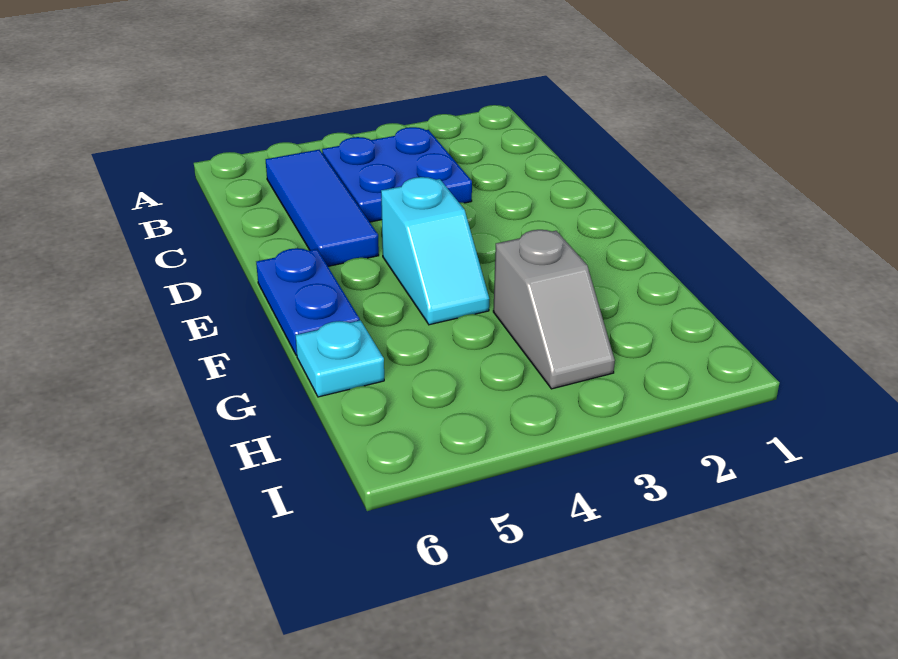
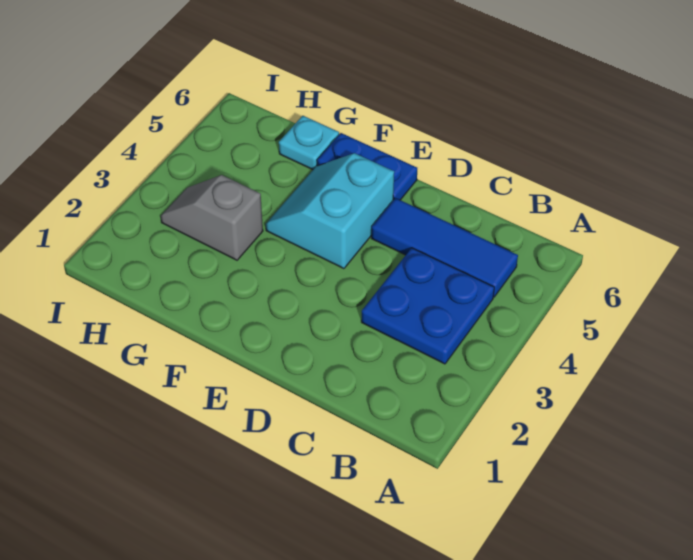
cyan 1x2 slope [381,177,489,325] -> cyan 2x2 slope [266,153,394,269]

